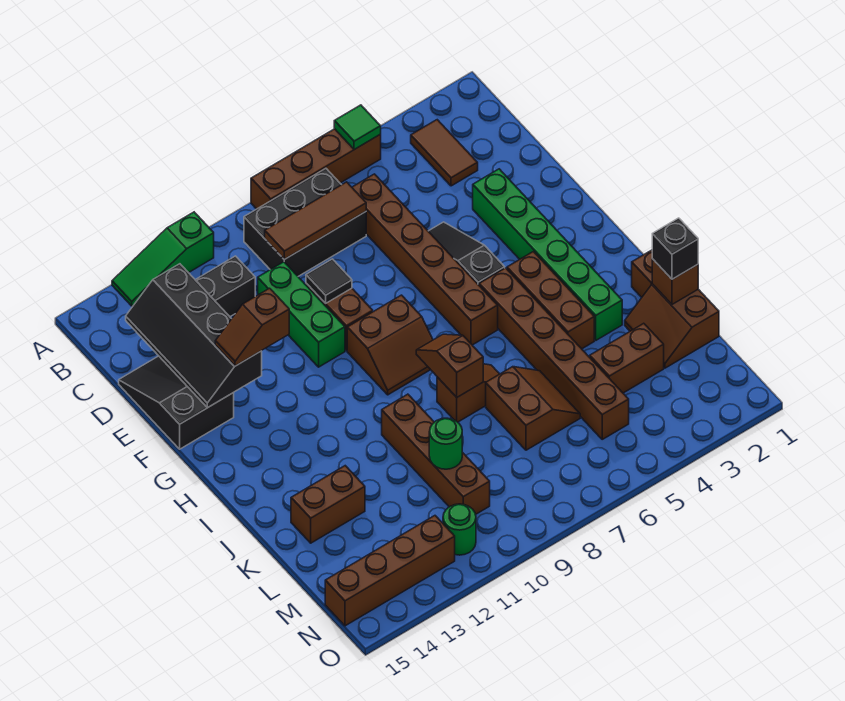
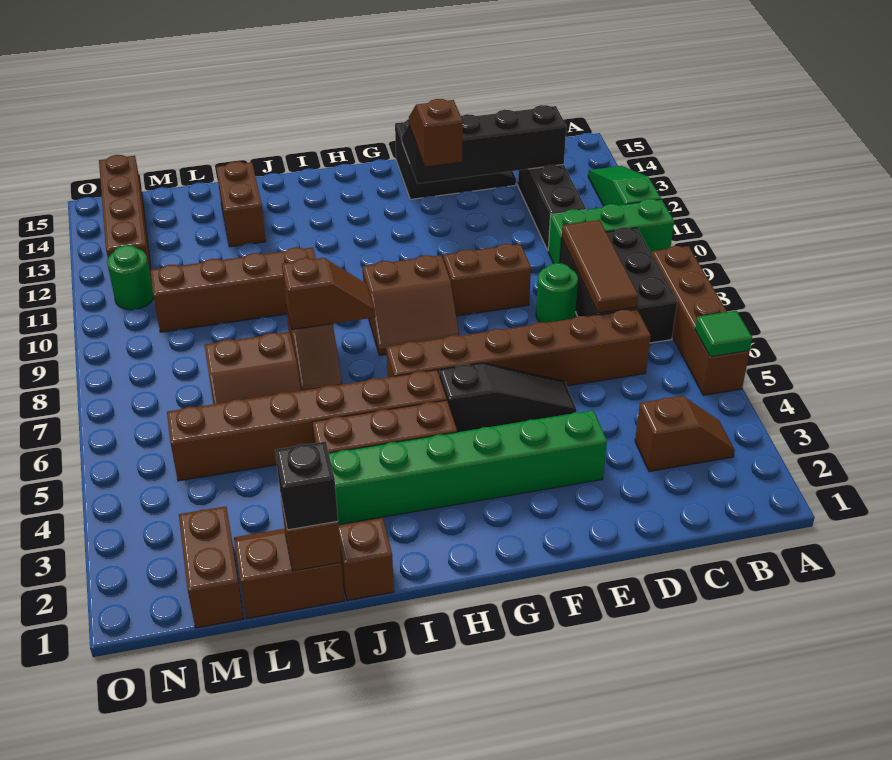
brown 1x2 tile [411,120,478,186] -> brown 1x2 slope [635,396,735,472]
green 1x3 brick [258,262,345,367] -> green 1x3 brick moved to [548,199,674,264]
black 1x1 tile [306,259,352,303] -> none
brown 2x2 slope [347,295,433,395] -> brown 2x2 slope turned to [363,255,459,355]
brown 1x2 brick [590,323,664,393] -> brown 1x2 brick moved to [179,506,244,628]
green 1x1 round brick [429,418,462,469] -> green 1x1 round brick moved to [536,263,578,323]

